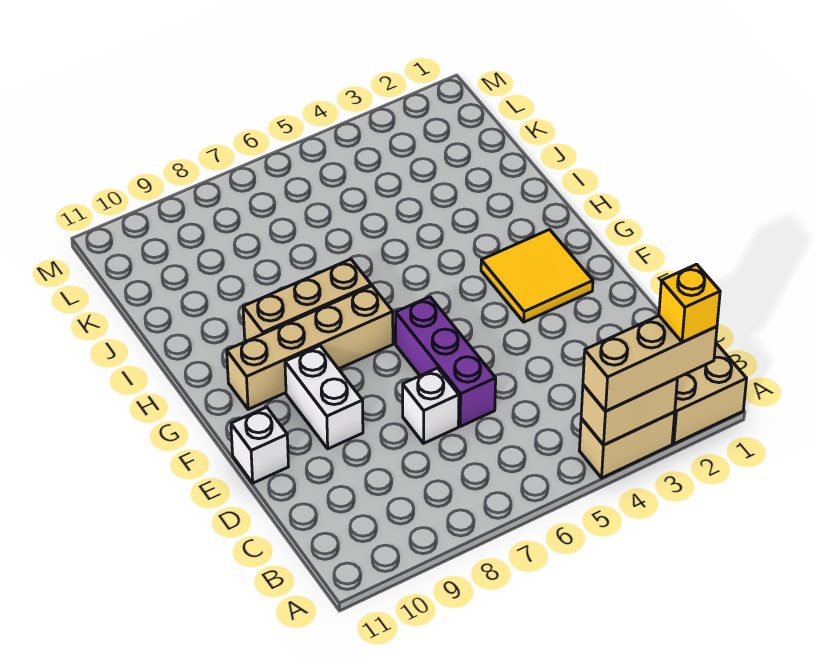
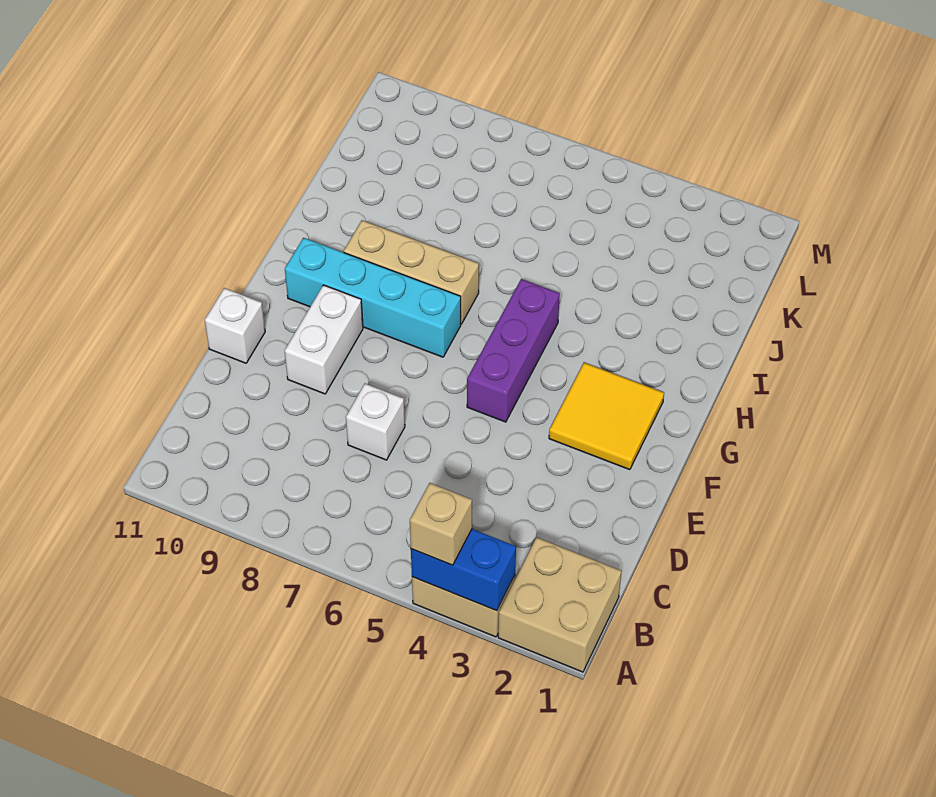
tan 1x3 brick [583,316,717,411] -> tan 1x1 brick [410,483,472,565]
yellow 1x1 brick [659,264,720,342] -> none
tan 1x2 brick [581,378,677,445] -> blue 1x2 brick [411,529,516,611]
purple 1x3 brick [396,297,496,427] -> purple 1x3 brick moved to [467,279,560,422]
tan 1x4 brick [227,286,393,409] -> cyan 1x4 brick [285,238,461,357]

